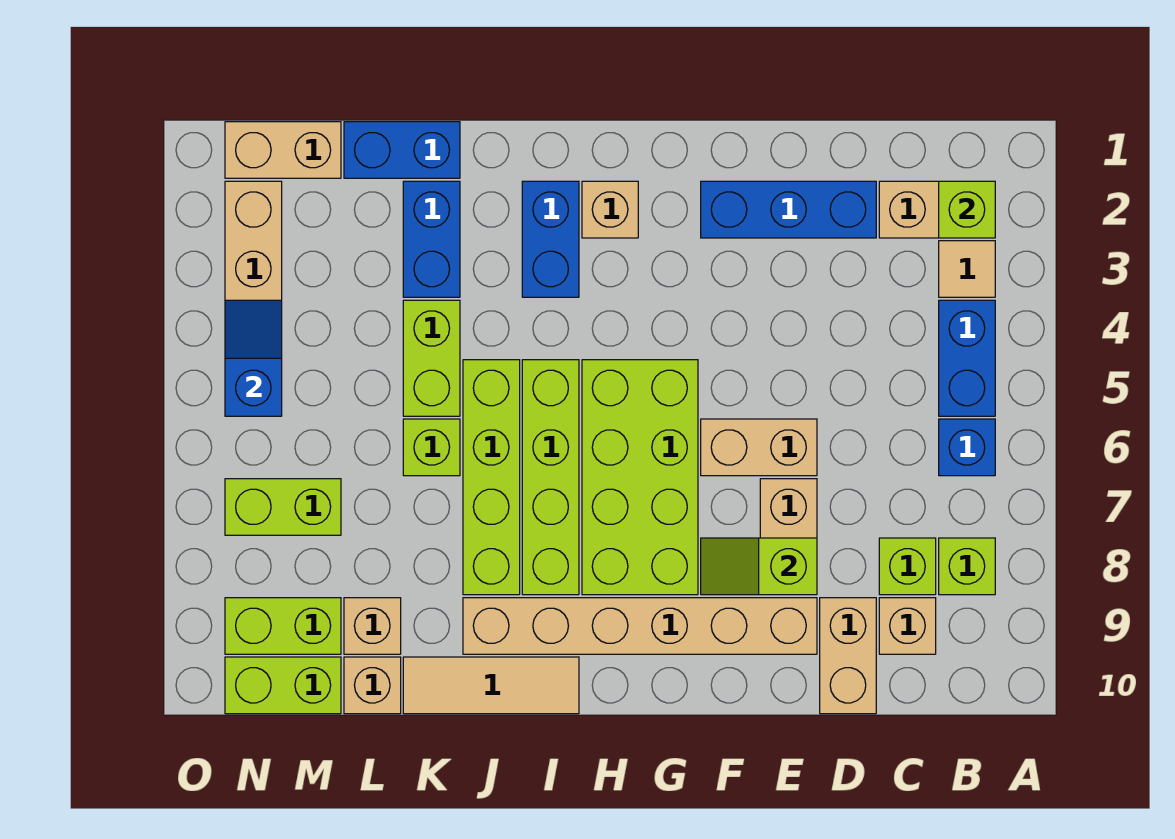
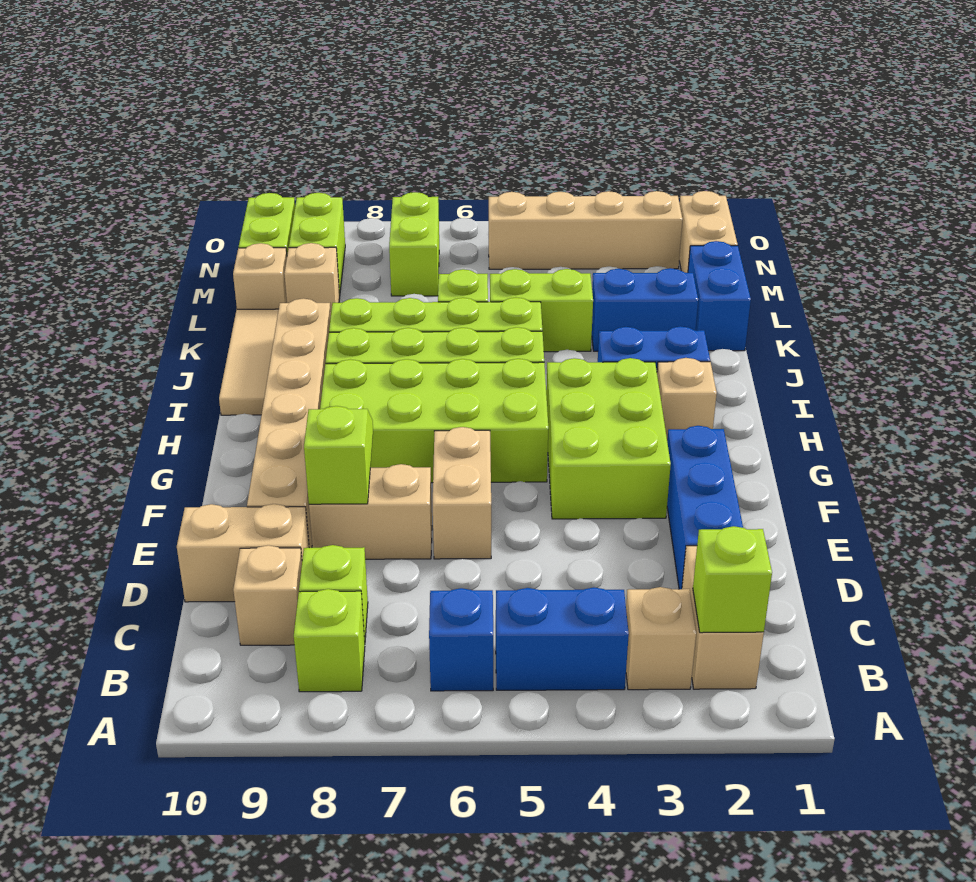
tan 1x1 tile [939,241,995,297] -> tan 1x1 brick [626,587,696,690]
none -> lime 2x3 brick [546,358,671,519]
blue 1x2 slope [225,300,282,416] -> none

